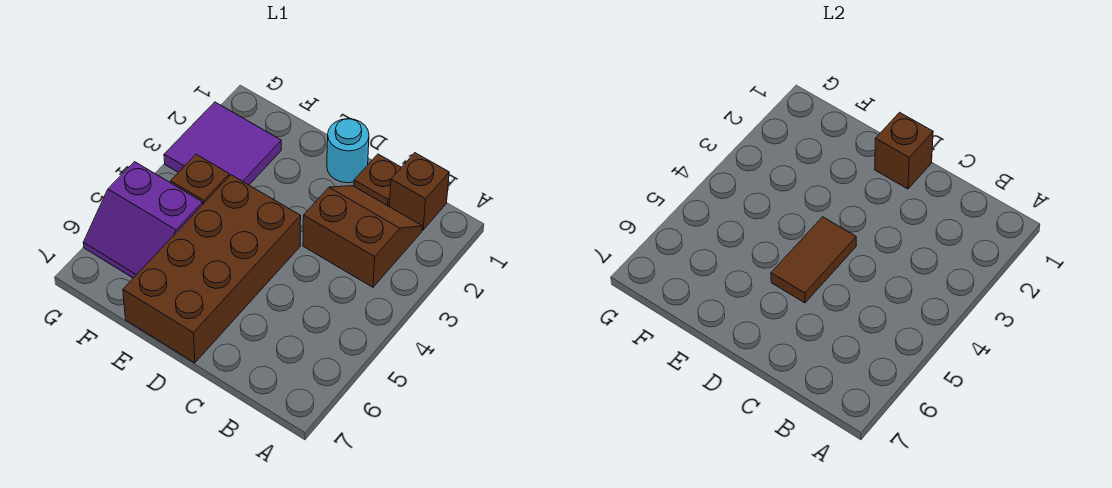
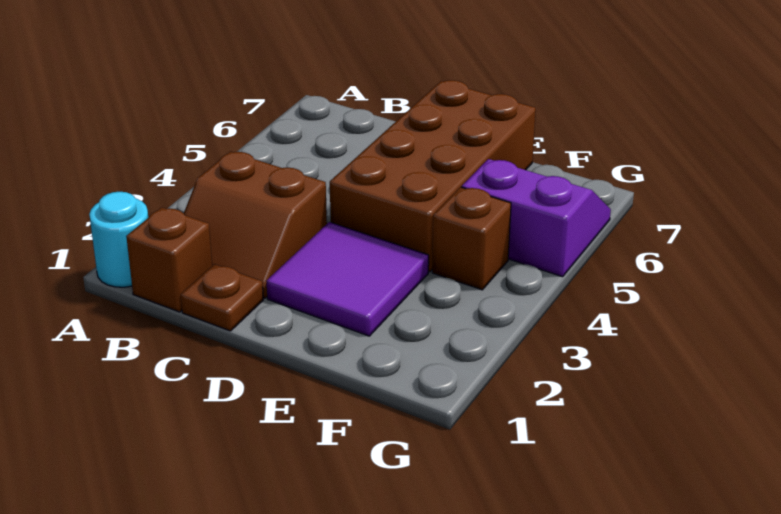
cyan 1x1 round brick [327,119,369,183] -> cyan 1x1 round brick moved to [89,192,148,287]
brown 1x1 brick [875,112,933,189] -> none
brown 1x2 tile [771,217,856,303] -> none
purple 2x2 tile [164,102,281,185] -> purple 2x2 tile moved to [266,222,429,336]

